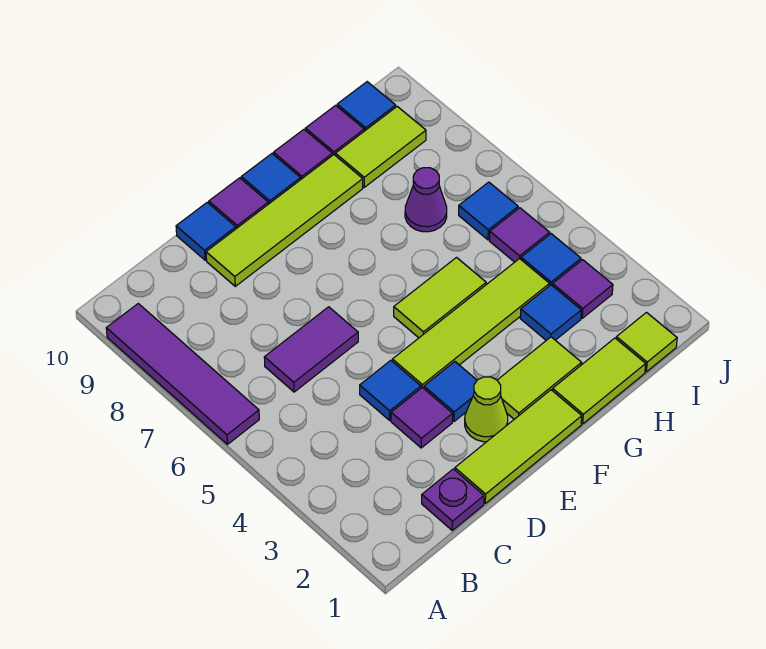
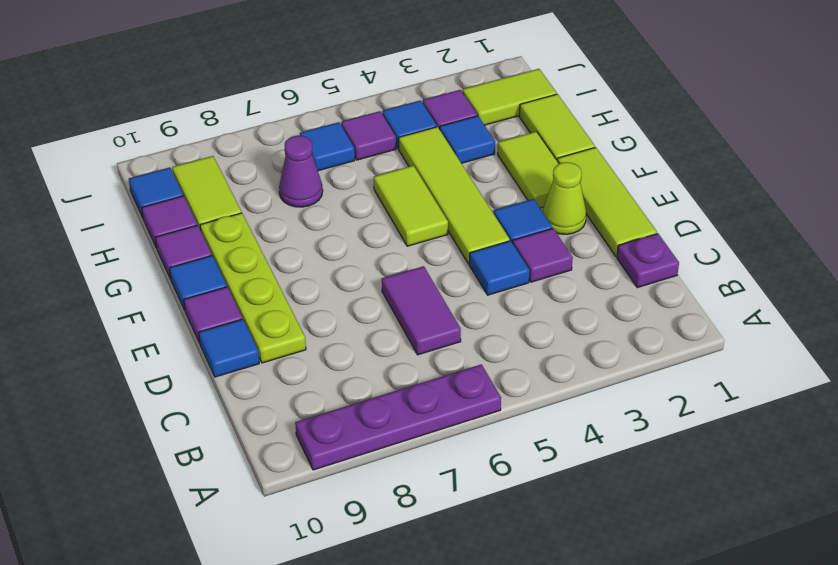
purple 1x4 tile [106,304,259,444] -> purple 1x4 plate [295,364,501,470]
lime 1x4 tile [206,155,363,286] -> lime 1x4 plate [200,213,306,363]
lime 1x1 tile [616,313,677,372] -> lime 1x2 tile [463,69,557,125]

